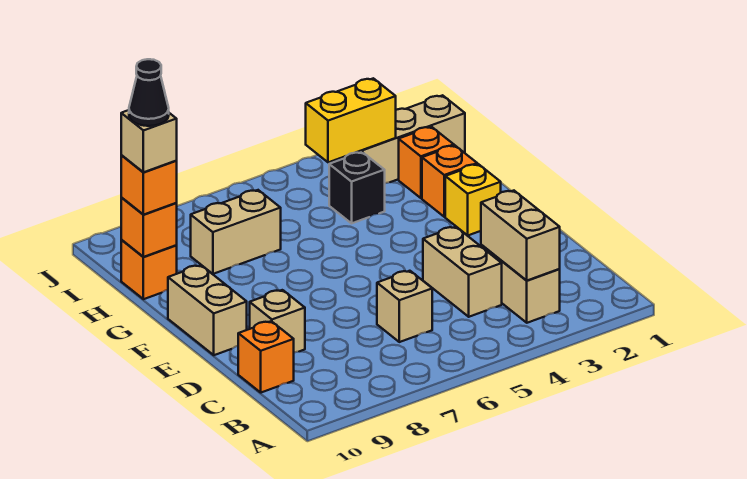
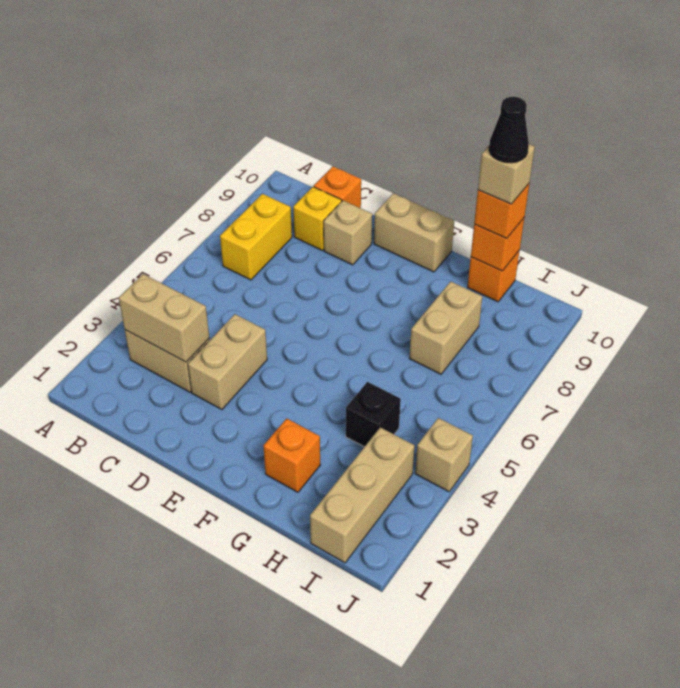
tan 1x2 brick [423,227,502,317] -> tan 1x2 brick turned to [188,314,267,409]
tan 1x1 brick [377,271,432,342] -> tan 1x1 brick moved to [415,418,473,492]
yellow 1x1 brick [445,164,501,236] -> yellow 1x1 brick moved to [293,187,342,251]
orange 1x1 brick [399,127,454,198] -> none
yellow 1x2 brick [306,78,396,162] -> yellow 1x2 brick moved to [220,194,292,280]

